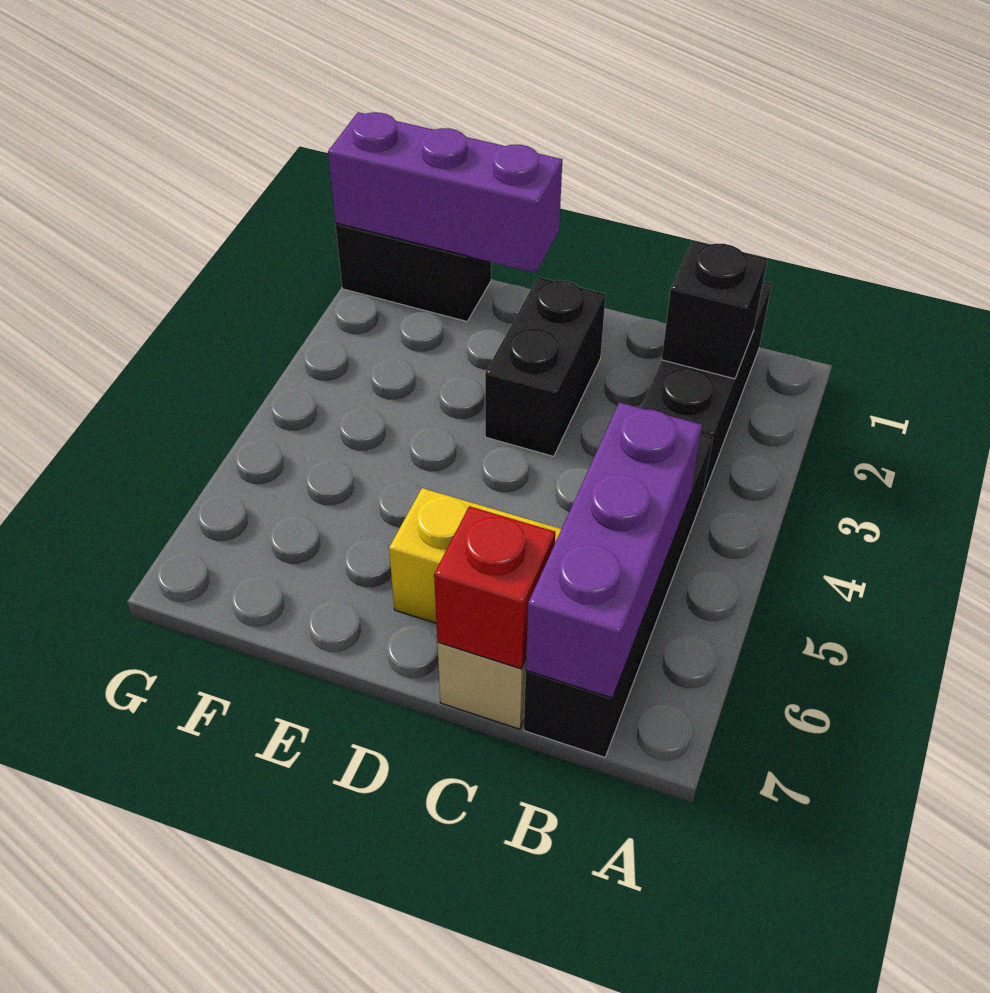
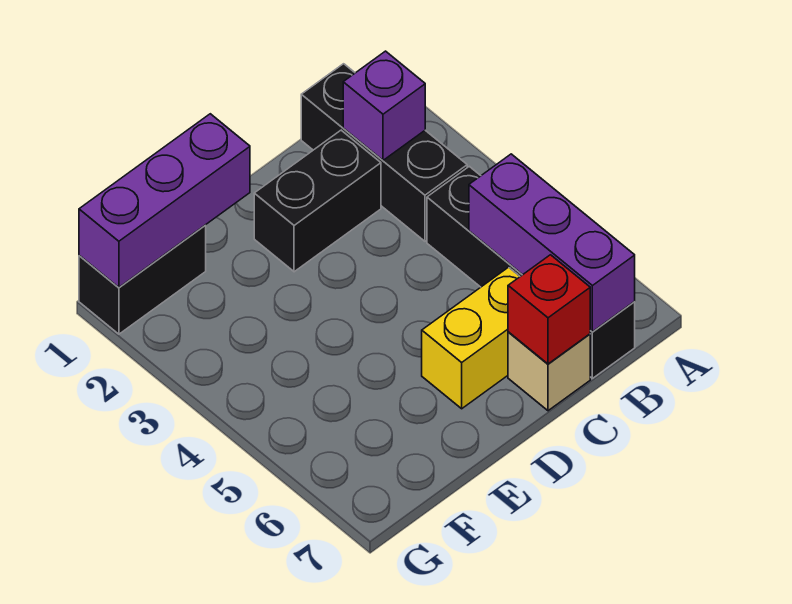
black 1x1 brick [662,241,767,379] -> purple 1x1 brick [343,51,425,160]
black 1x2 brick [485,277,606,456] -> black 1x2 brick turned to [254,130,381,272]

